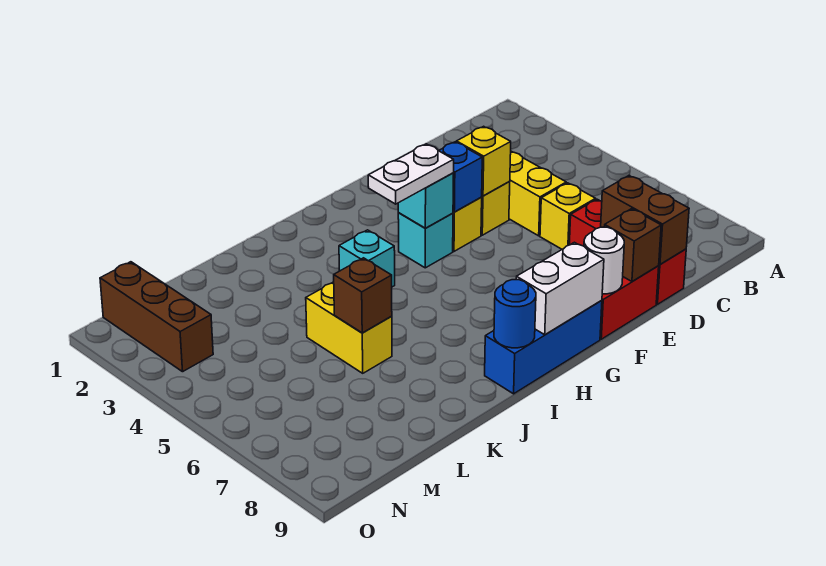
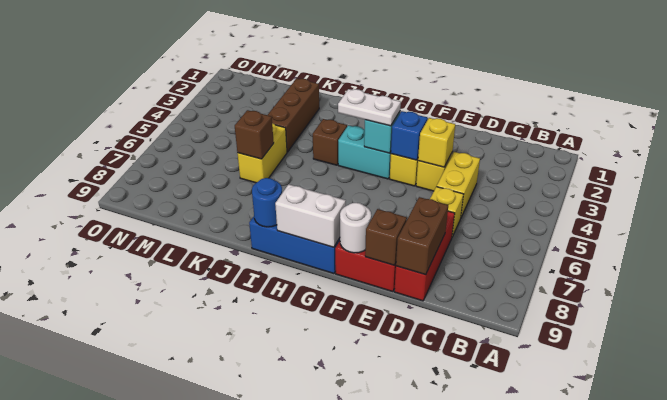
cyan 1x1 brick [398,213,453,268] -> cyan 1x2 brick [338,125,391,179]
cyan 1x1 brick [339,230,395,287] -> brown 1x1 brick [313,119,347,165]
brown 1x3 brick [100,262,213,372] -> brown 1x3 brick moved to [268,79,319,152]

